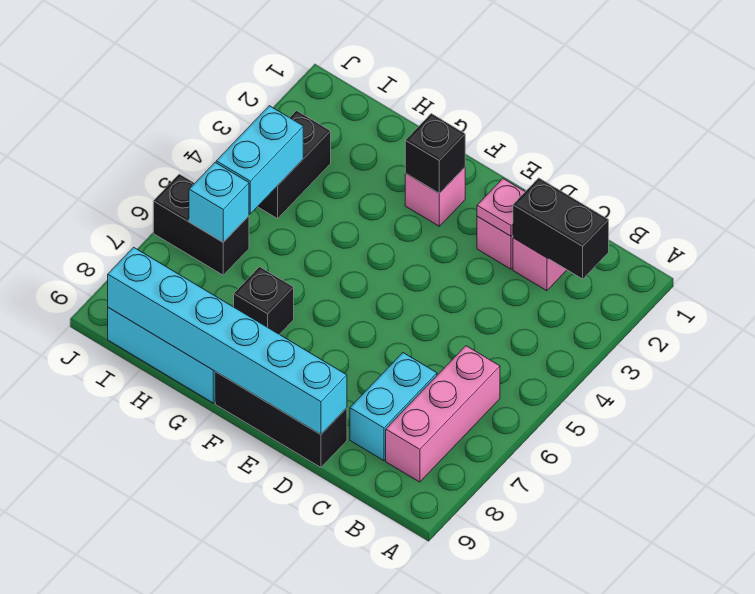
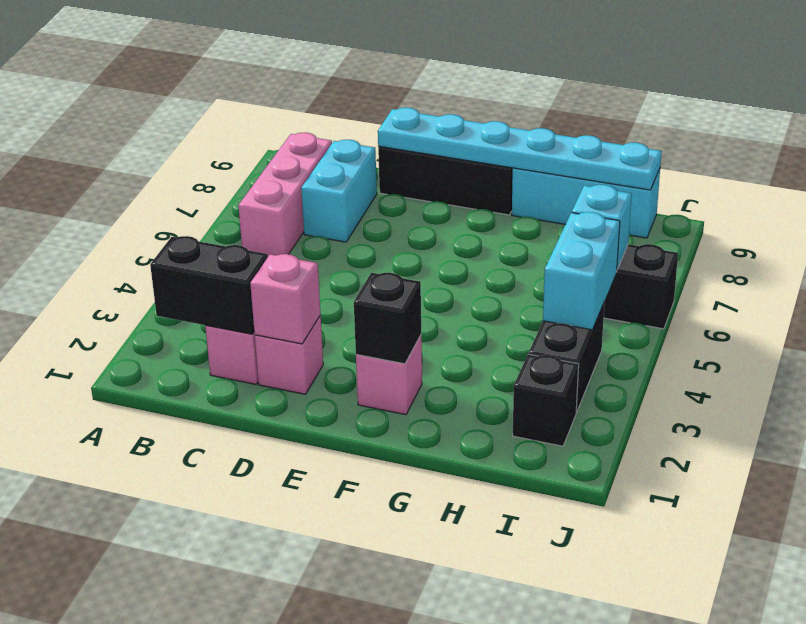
pink 1x1 plate [477,179,525,236] -> pink 1x1 brick [250,254,321,344]
cyan 1x6 brick [108,247,347,434] -> cyan 1x6 plate [378,107,662,190]
black 1x1 brick [234,267,294,334] -> black 1x1 brick moved to [513,354,579,446]

